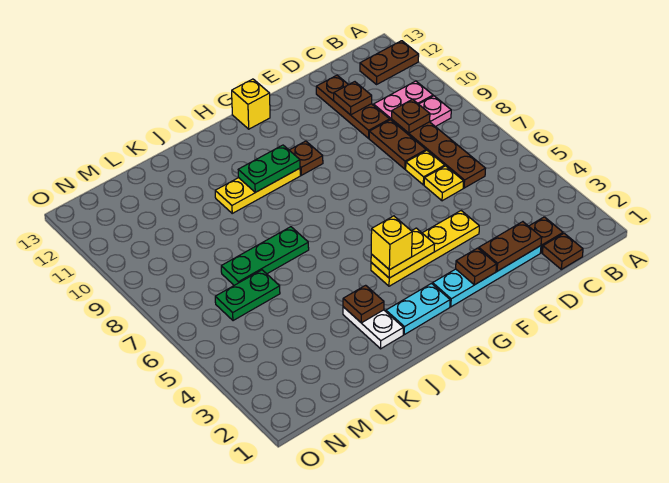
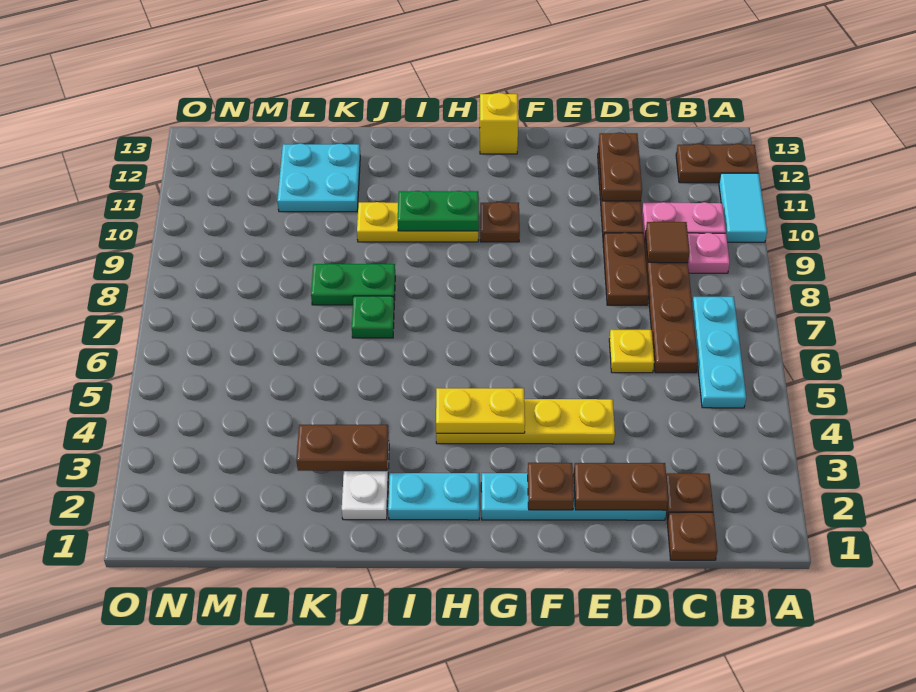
none -> cyan 1x2 tile [719,173,767,242]
none -> cyan 1x3 plate [692,297,746,408]
brown 1x1 plate [392,99,430,133] -> brown 1x1 tile [645,222,690,263]
yellow 1x1 plate [406,151,445,185] -> none
brown 1x1 plate [334,82,372,115] -> brown 1x2 plate [599,132,642,201]
yellow 1x1 brick [371,216,412,270] -> none
brown 1x1 plate [343,285,384,323] -> brown 1x2 plate [296,425,389,471]
green 1x3 plate [221,227,309,285] -> green 1x1 plate [352,296,394,338]
none -> cyan 2x2 plate [277,143,360,212]
green 1x2 plate [215,270,280,321] -> green 1x2 plate moved to [311,264,395,305]

